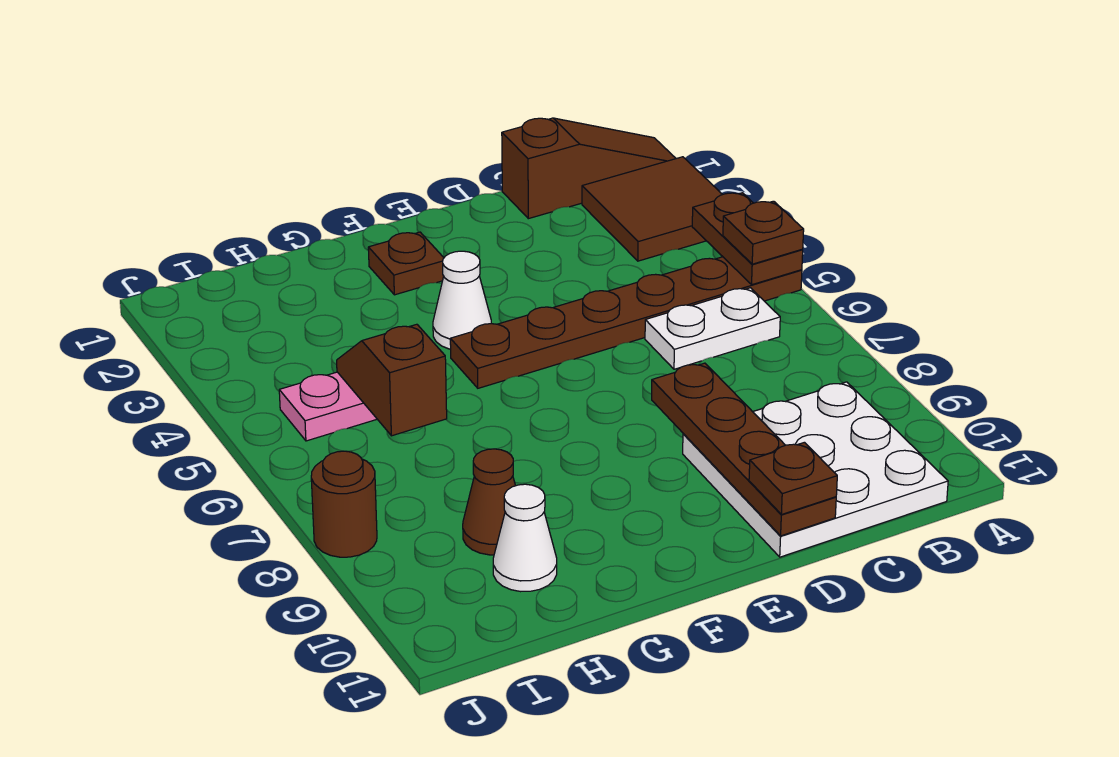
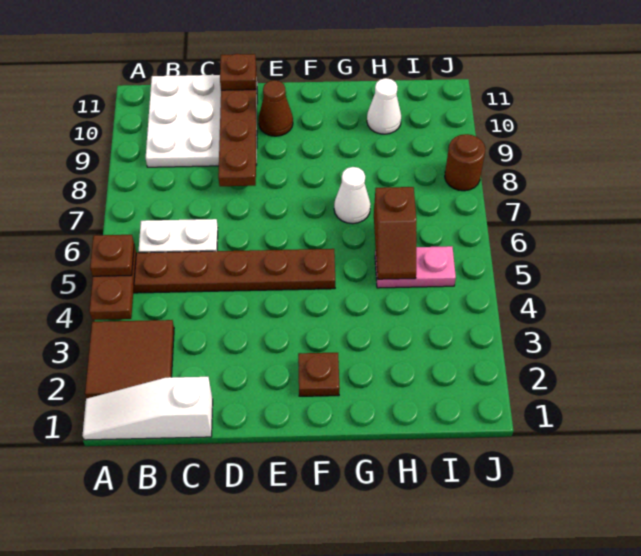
brown 1x3 slope [502,118,676,219] -> white 1x3 slope [82,377,213,440]
white 1x1 cone [433,251,491,349] -> white 1x1 cone moved to [334,167,371,224]
brown 1x1 cone [463,449,515,555] -> brown 1x1 cone moved to [258,80,293,136]

